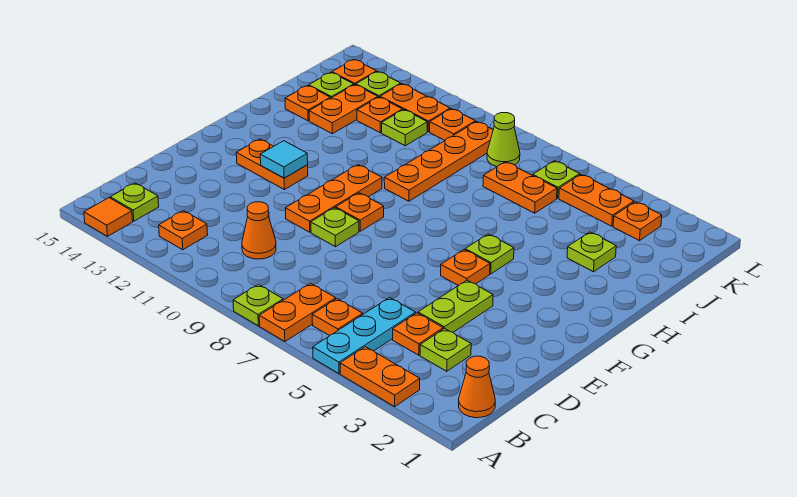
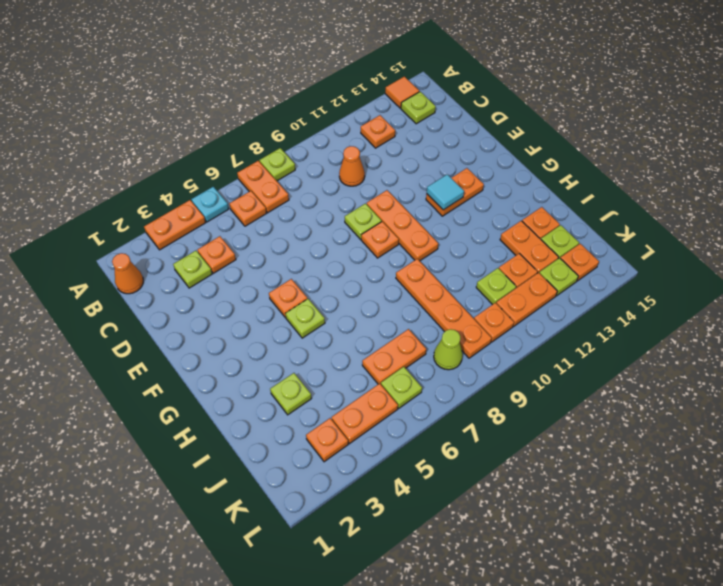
cyan 1x3 plate [313,298,416,374] -> cyan 1x1 plate [192,187,229,222]
lime 1x2 plate [418,280,493,332] -> none

